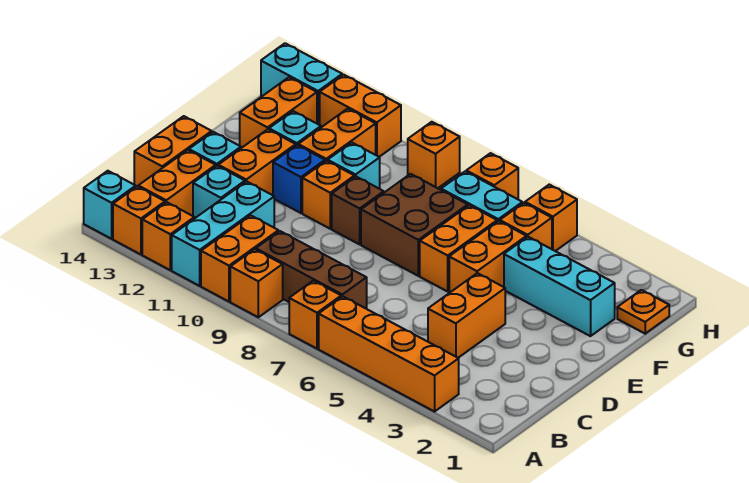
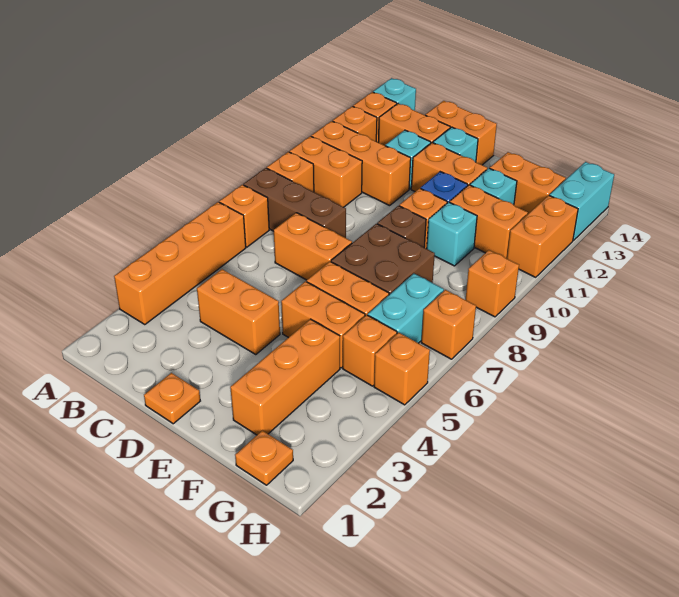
cyan 1x3 brick [172,181,274,286] -> orange 1x3 brick [311,121,411,206]
brown 1x3 brick [256,231,367,309] -> brown 1x3 brick turned to [243,168,346,238]
none -> orange 1x2 brick [274,213,352,280]
none -> orange 1x1 plate [144,373,200,424]
cyan 1x3 brick [504,237,615,336] -> orange 1x3 brick [230,319,340,435]

